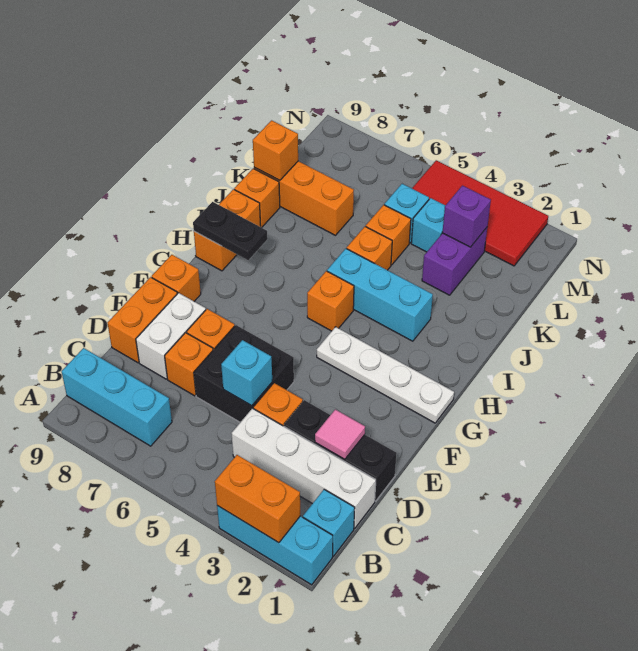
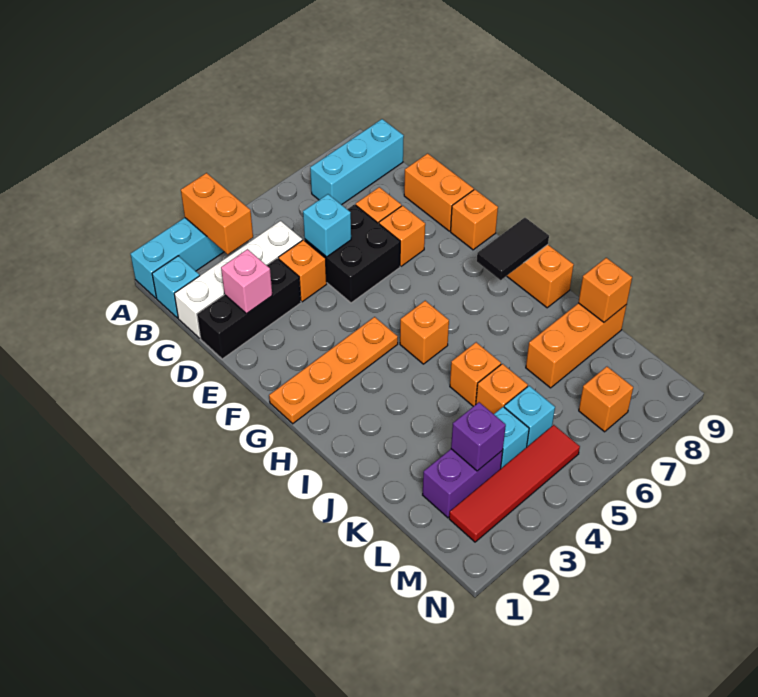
orange 1x2 brick [215,455,300,543] -> orange 1x2 brick turned to [181,173,253,254]
pink 1x1 tile [315,409,365,459] -> pink 1x1 brick [221,249,272,314]
white 1x2 brick [136,293,206,379] -> none
white 1x4 plate [317,327,454,423] -> orange 1x4 plate [269,317,398,424]
black 1x2 plate [193,202,268,260] -> black 1x2 tile [477,218,549,280]
cyan 1x3 brick [327,249,433,341] -> none
orange 1x1 brick [234,169,280,227] -> orange 1x1 brick moved to [579,367,633,432]
purple 1x2 brick [422,228,487,295] -> purple 1x2 brick turned to [423,449,503,518]
red 2x4 tile [412,160,548,266] -> red 1x4 tile [449,425,580,542]

